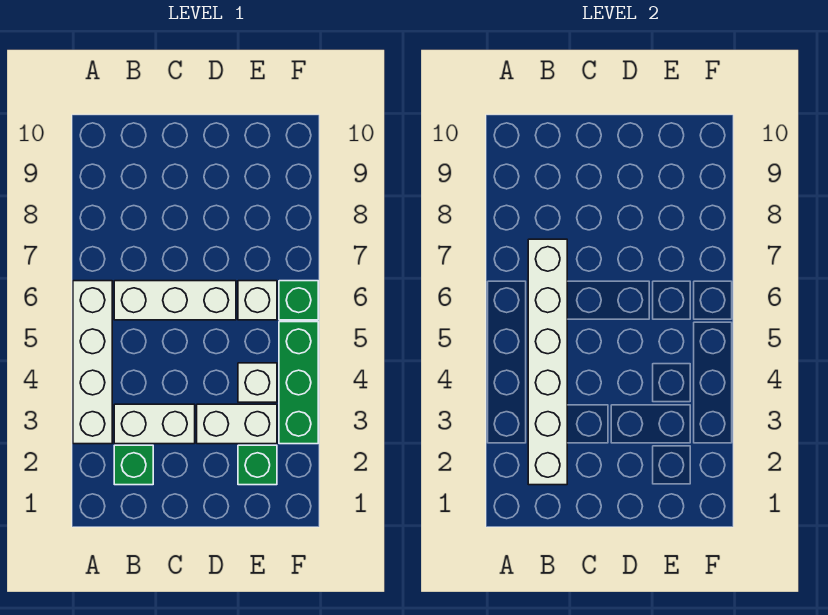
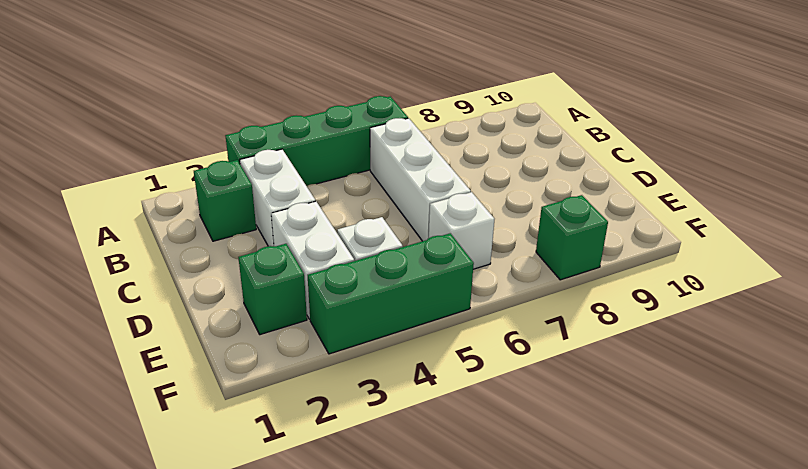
white 1x4 brick [73,281,112,444] -> green 1x4 brick [225,96,408,186]
white 1x6 brick [528,239,567,485] -> none
green 1x1 brick [279,281,318,320] -> green 1x1 brick moved to [536,195,608,280]

